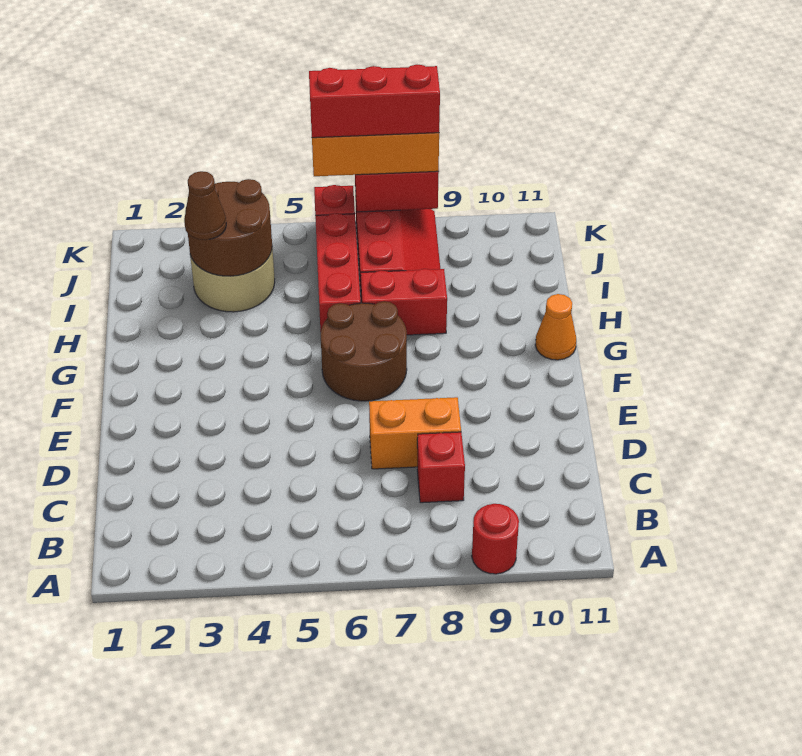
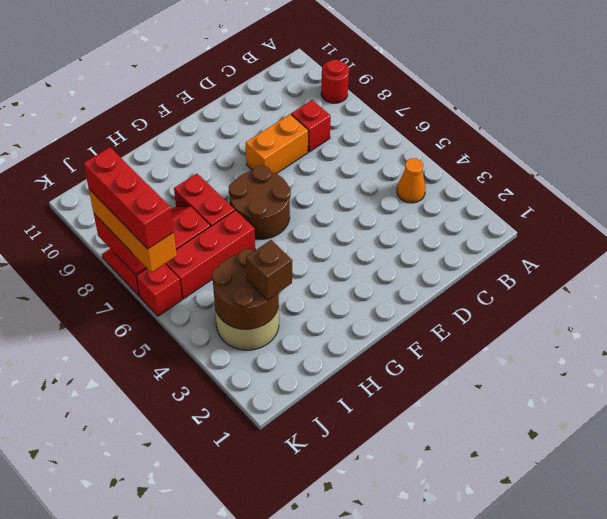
orange 1x2 brick [369,397,461,469] -> orange 1x2 brick turned to [246,114,308,174]
orange 1x1 cone [535,294,576,360] -> orange 1x1 cone moved to [397,158,426,203]
brown 1x1 cone [184,171,226,240] -> brown 1x1 brick [246,240,292,300]

